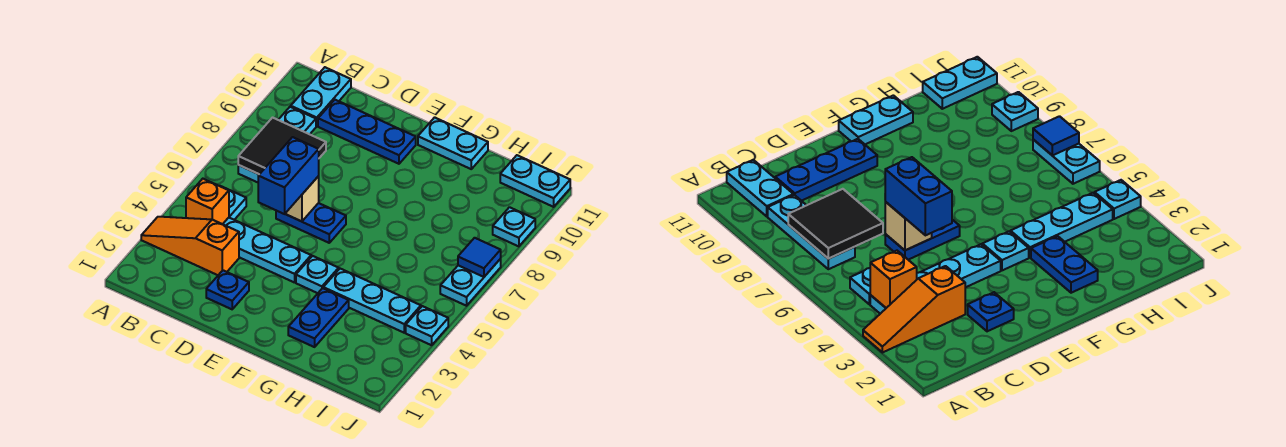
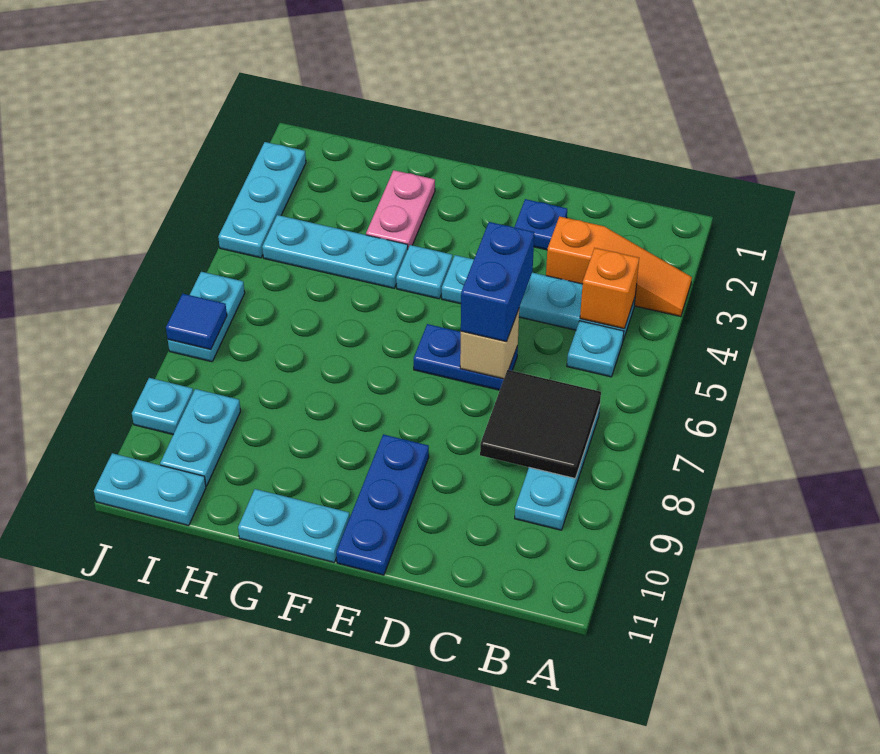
cyan 1x2 plate [291,67,351,126] -> cyan 1x2 plate moved to [160,389,241,486]
blue 1x3 plate [318,100,416,164] -> blue 1x3 plate turned to [336,434,429,575]
blue 1x2 plate [288,288,349,347] -> pink 1x2 plate [366,170,435,248]
cyan 1x1 plate [406,306,448,345] -> cyan 1x3 plate [218,142,306,258]

